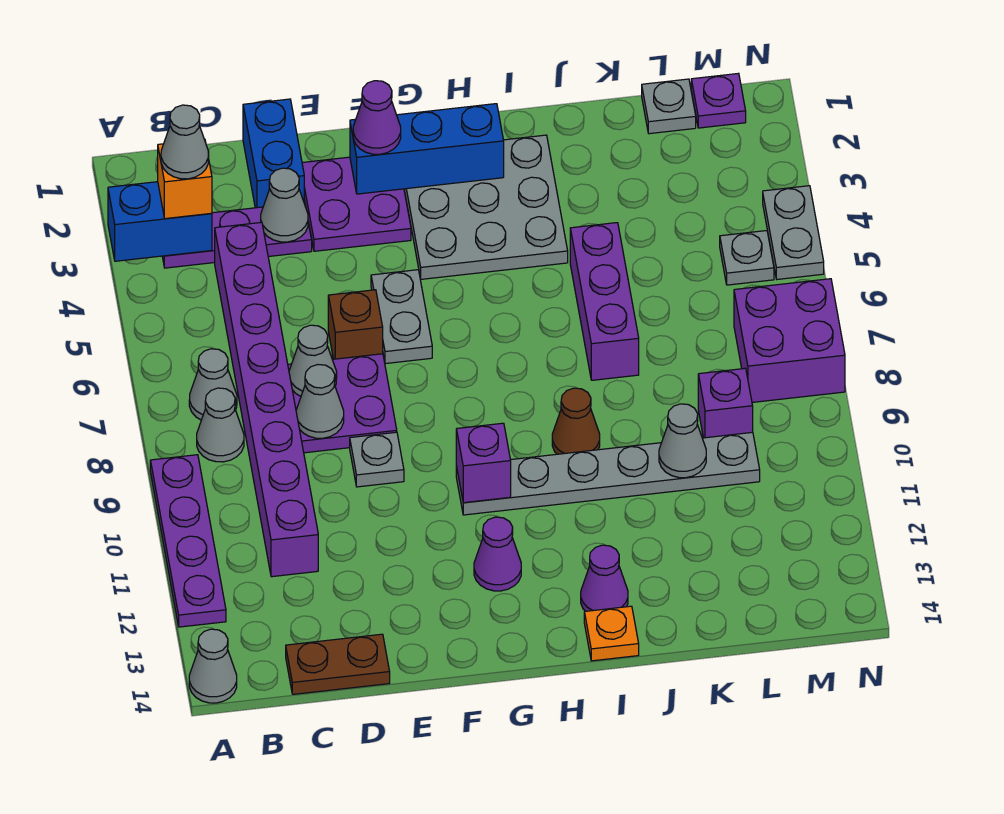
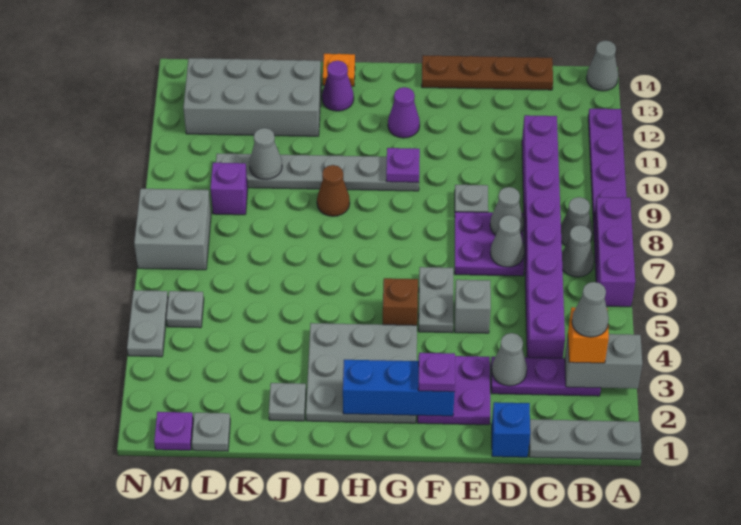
none -> grey 1x3 plate [529,419,642,460]
blue 1x2 brick [108,182,212,261] -> grey 1x2 brick [565,334,642,389]
brown 1x2 plate [286,634,390,694] -> brown 1x4 plate [422,55,553,90]
blue 1x2 brick [243,99,304,208] -> blue 1x1 brick [492,402,530,457]
none -> grey 1x1 brick [455,280,491,333]
brown 1x1 brick [328,290,383,359] -> brown 1x1 brick moved to [383,278,418,325]
purple 1x1 cone [353,81,401,154] -> purple 1x1 plate [418,353,455,392]
purple 1x1 brick [456,423,511,503] -> purple 1x1 plate [386,148,420,182]
none -> grey 1x1 plate [269,383,306,421]
purple 1x3 brick [570,223,639,380] -> purple 1x3 brick moved to [593,197,635,307]
none -> grey 2x4 brick [183,58,321,136]
purple 2x2 brick [734,279,845,402] -> grey 2x2 brick [134,189,211,270]

